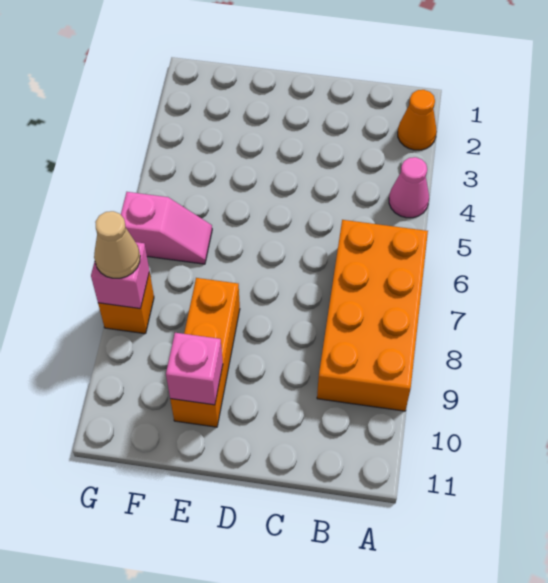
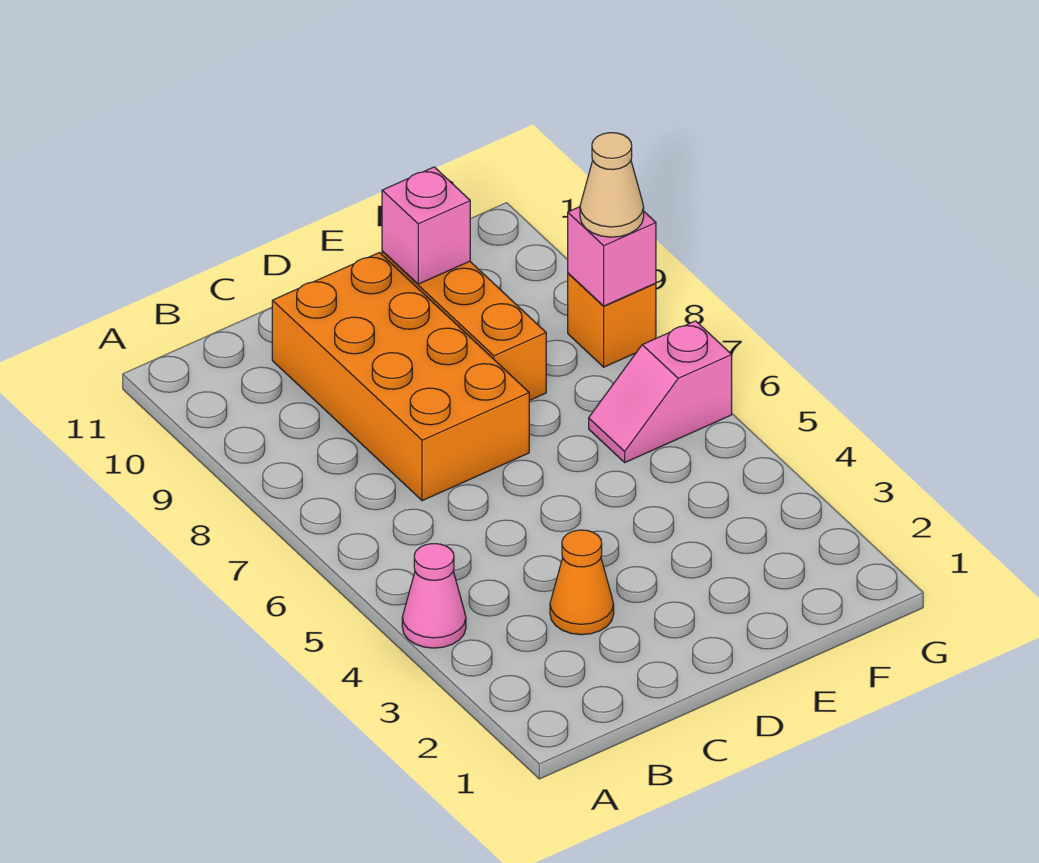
orange 1x1 cone [398,90,437,150] -> orange 1x1 cone moved to [550,530,614,635]
orange 2x4 brick [317,220,428,411] -> orange 2x4 brick moved to [272,253,529,501]

